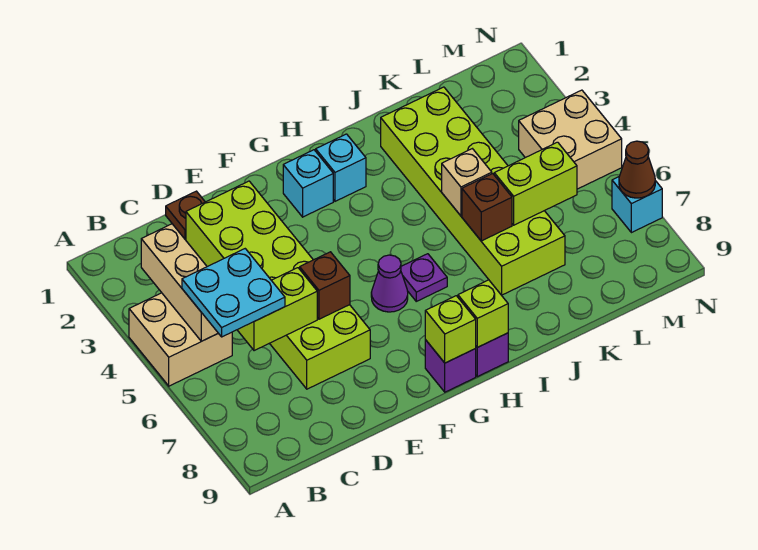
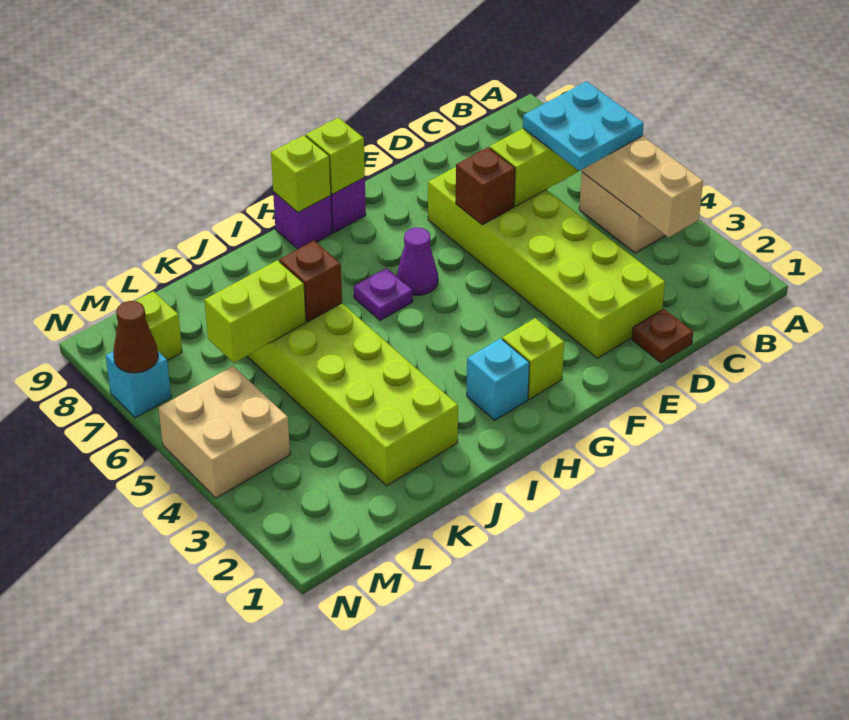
cyan 1x1 brick [283,150,333,217] -> lime 1x1 brick [502,318,564,399]
tan 1x1 brick [442,149,492,216] -> none
none -> lime 1x1 brick [136,291,182,361]

